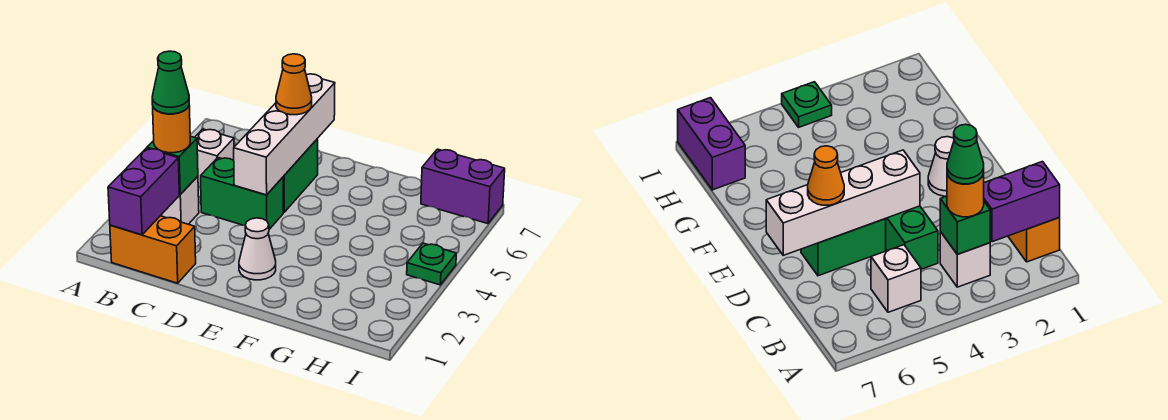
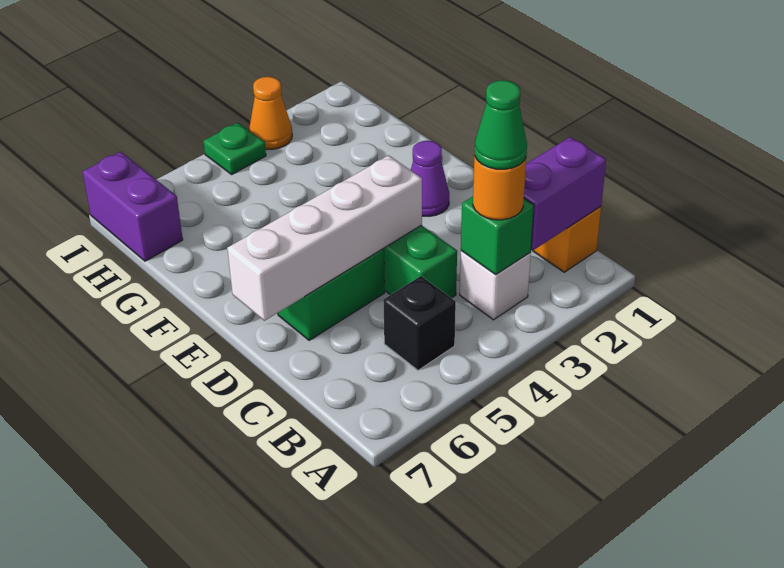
white 1x1 brick [195,129,234,188] -> black 1x1 brick [383,276,456,370]
orange 1x1 cone [276,54,312,115] -> orange 1x1 cone moved to [249,77,292,149]
white 1x1 cone [239,218,276,280] -> purple 1x1 cone [411,141,449,216]

